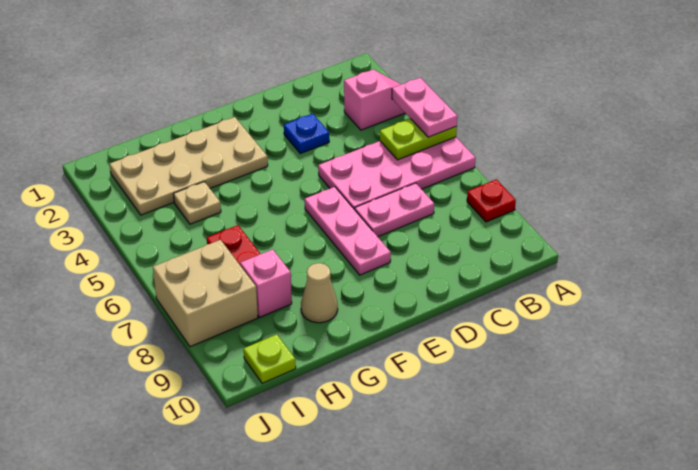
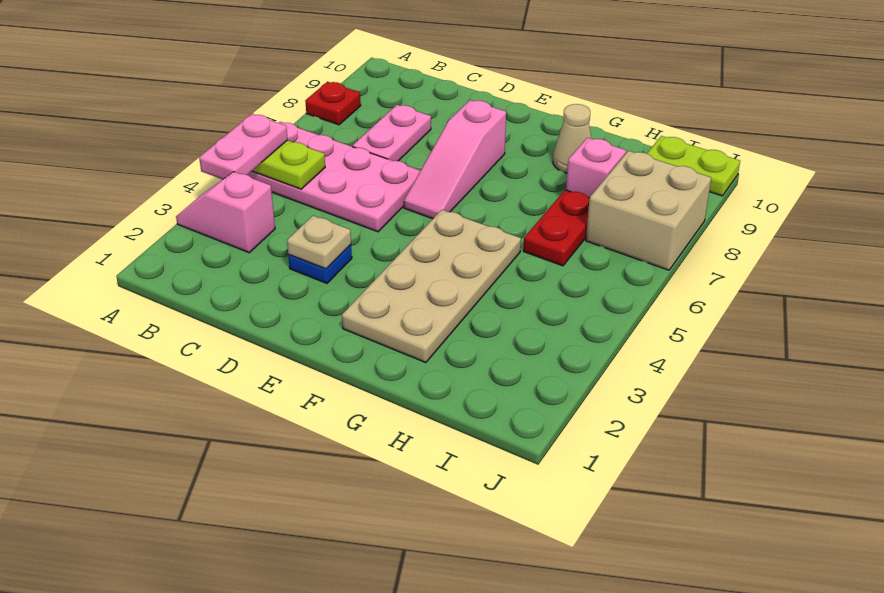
pink 1x2 plate [355,183,434,237] -> pink 1x2 plate turned to [352,105,431,161]
pink 1x3 plate [305,187,391,275] -> pink 1x3 slope [404,100,506,219]
tan 2x4 plate [110,117,268,215] -> tan 2x4 plate turned to [342,210,521,363]
tan 1x1 plate [174,182,221,224] -> tan 1x1 plate moved to [287,216,351,269]
lime 1x1 plate [244,334,296,383] -> lime 1x2 plate [647,136,740,196]

